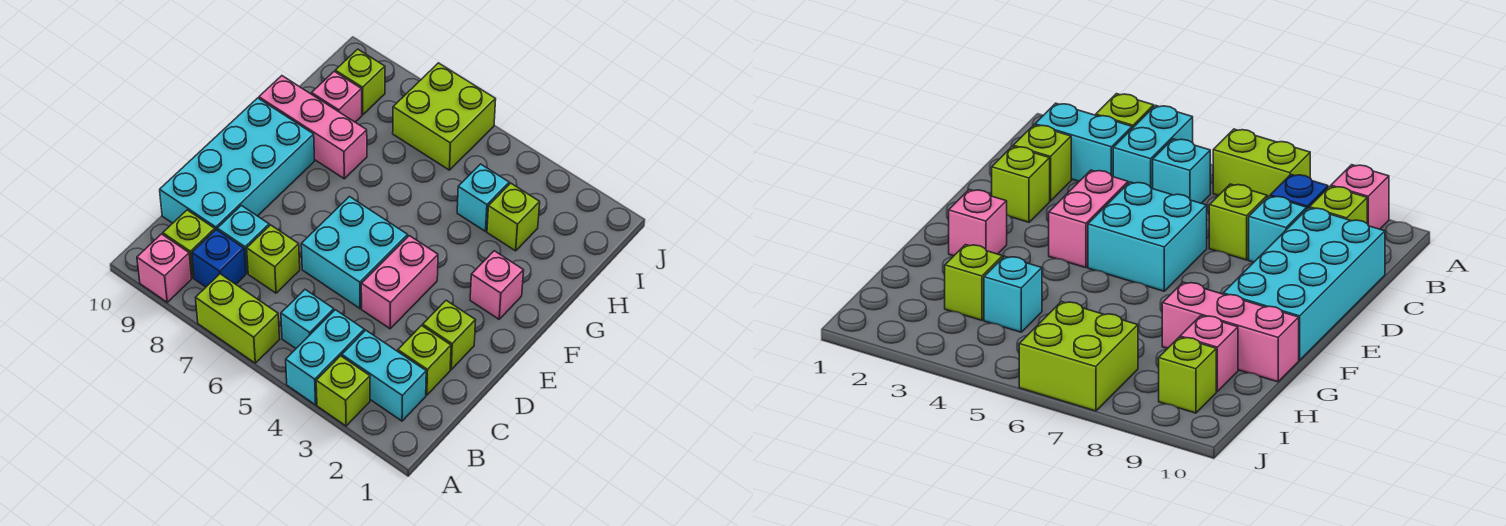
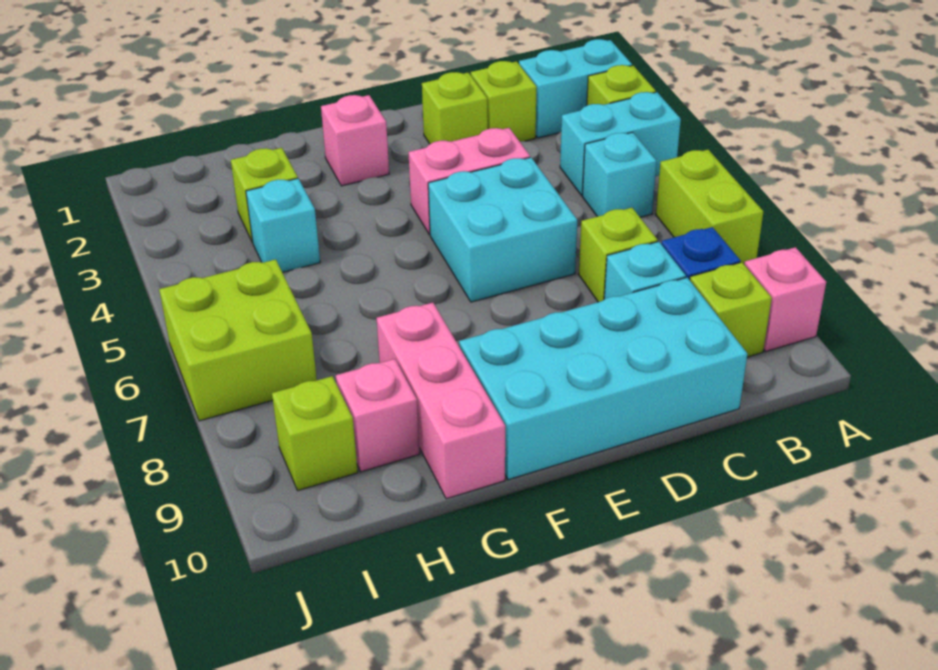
cyan 1x2 brick [342,330,426,421] -> cyan 1x2 brick turned to [519,39,632,138]

